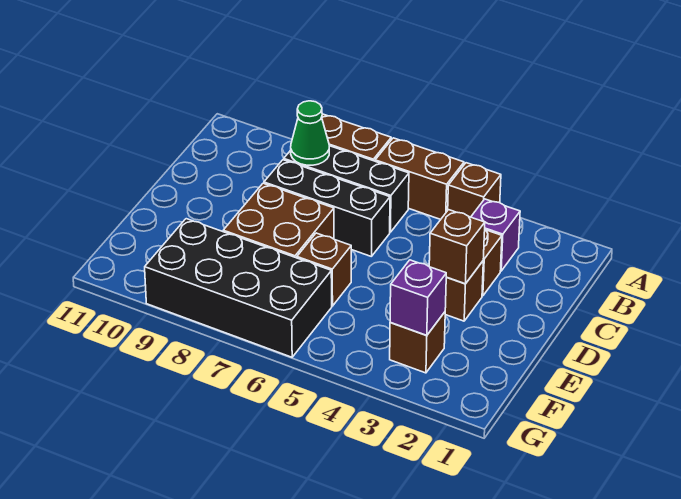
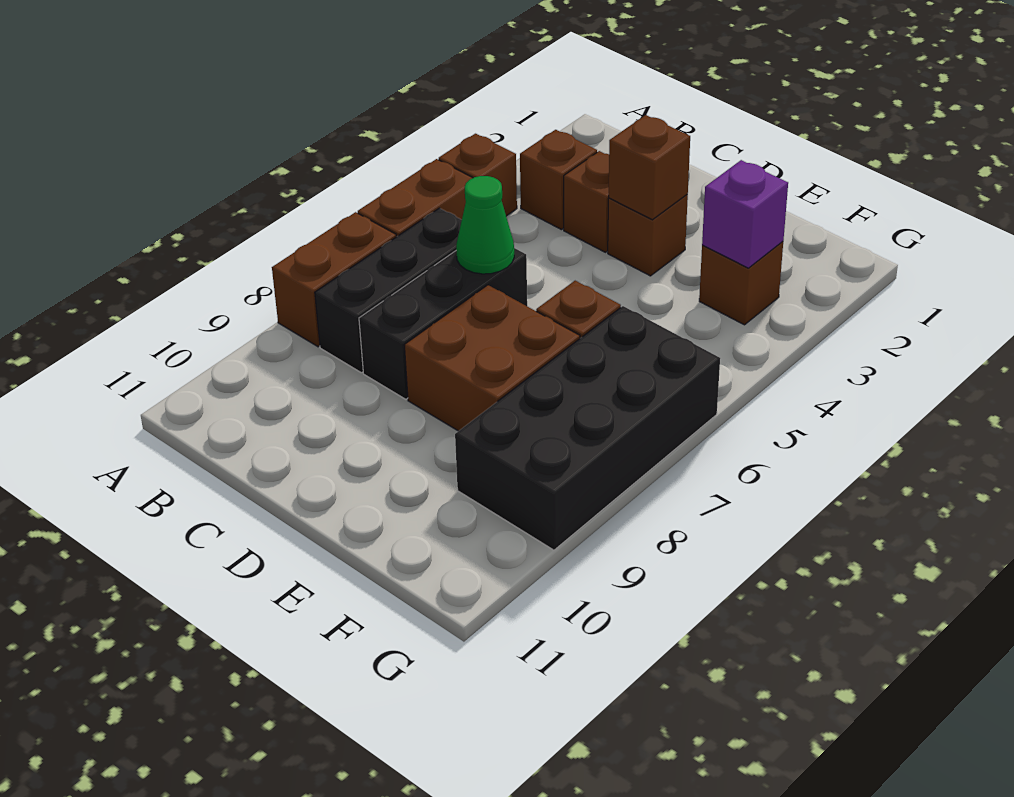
purple 1x1 brick [471,199,520,271] -> brown 1x1 brick [520,130,597,230]
green 1x1 cone [291,101,329,165] -> green 1x1 cone moved to [456,176,514,274]

